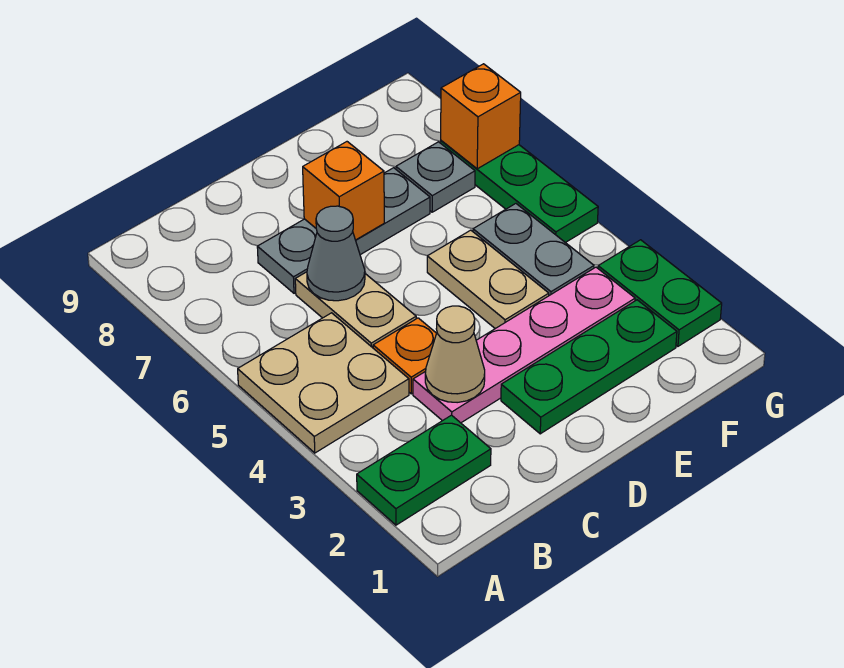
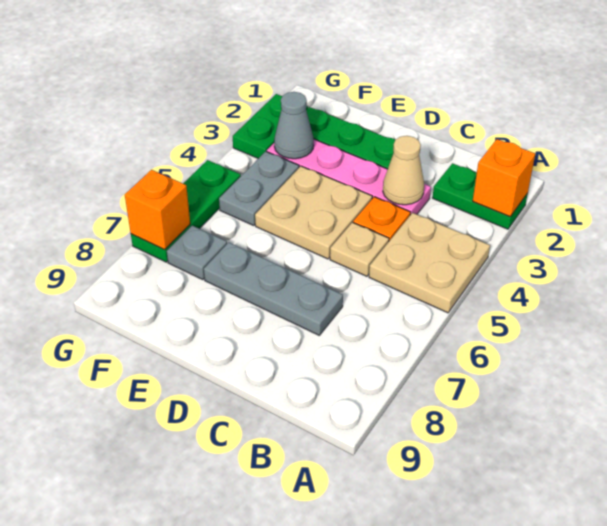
tan 1x2 plate [295,272,416,348] -> tan 1x1 plate [330,222,389,276]
grey 1x1 cone [307,206,365,301] -> grey 1x1 cone moved to [274,92,314,159]
orange 1x1 brick [303,142,384,240] -> orange 1x1 brick moved to [473,139,535,216]
tan 1x2 plate [427,230,549,329] -> tan 2x2 plate [255,166,372,259]

